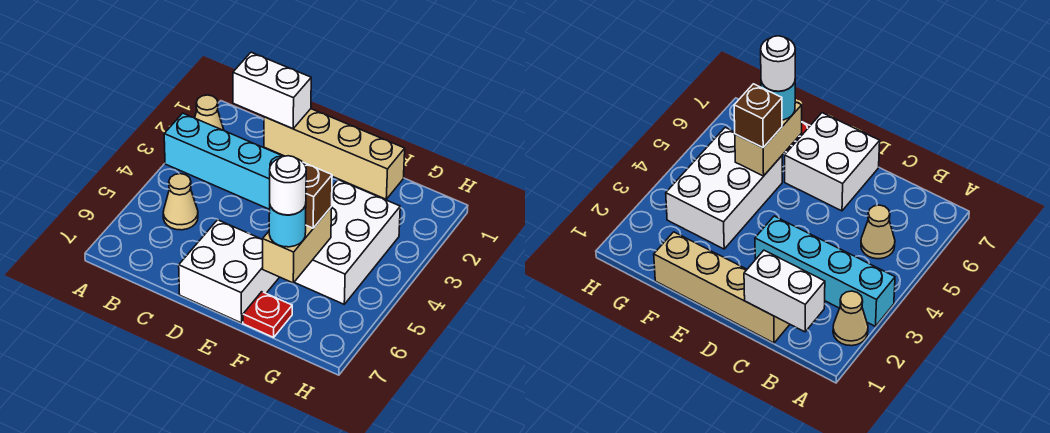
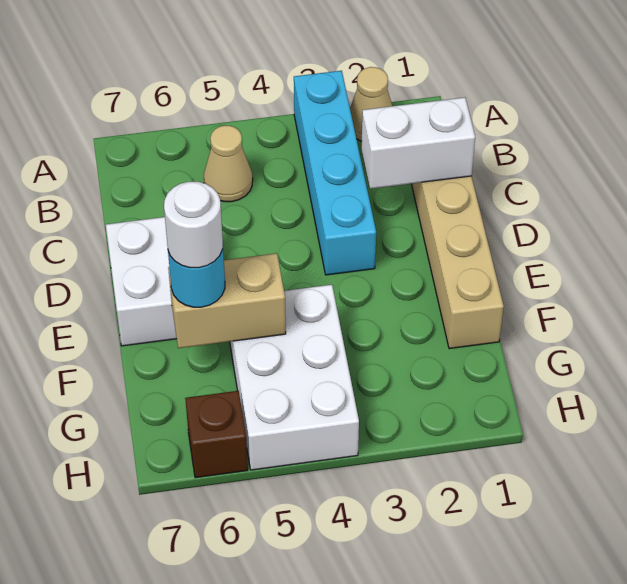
white 1x2 brick [233,52,311,129] -> white 1x2 brick turned to [361,97,475,189]
white 2x3 brick [294,180,400,304] -> white 2x3 brick turned to [230,285,359,470]
brown 1x1 brick [303,162,332,228] -> brown 1x1 brick moved to [185,391,248,478]
red 1x1 plate [243,292,292,337] -> none

